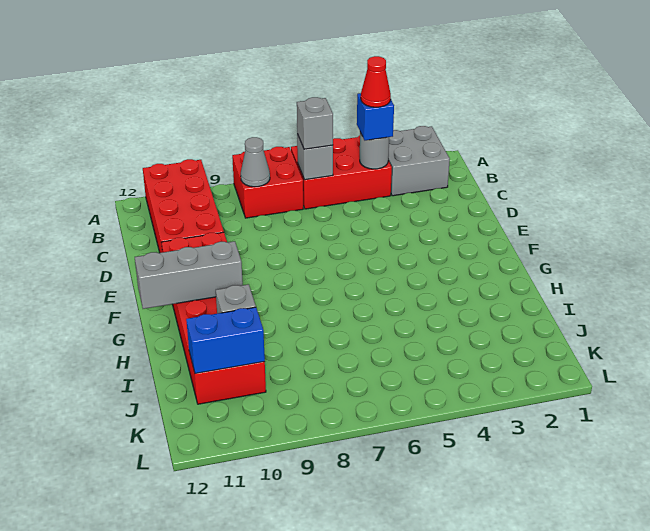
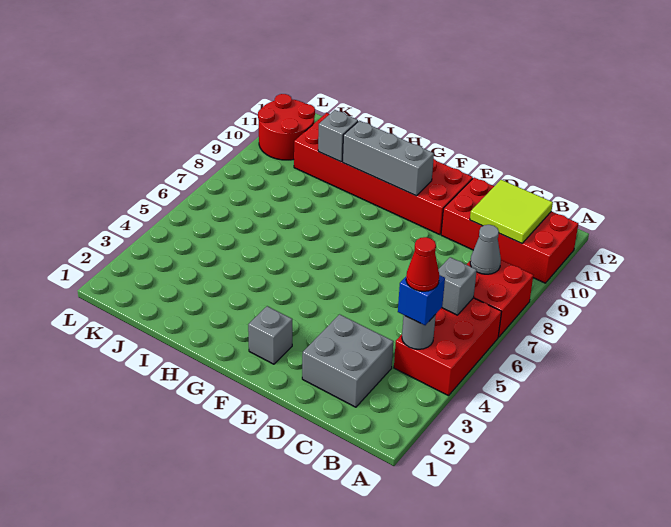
grey 2x2 brick [388,126,450,196] -> grey 2x2 brick moved to [302,314,393,407]
grey 1x1 brick [297,97,333,149] -> grey 1x1 brick moved to [248,306,292,364]
none -> lime 2x2 tile [470,180,553,243]
grey 1x3 brick [135,241,243,309] -> grey 1x3 brick turned to [343,121,434,196]
blue 1x2 brick [186,307,265,374] -> none
none -> red 2x2 round brick [258,94,315,160]

